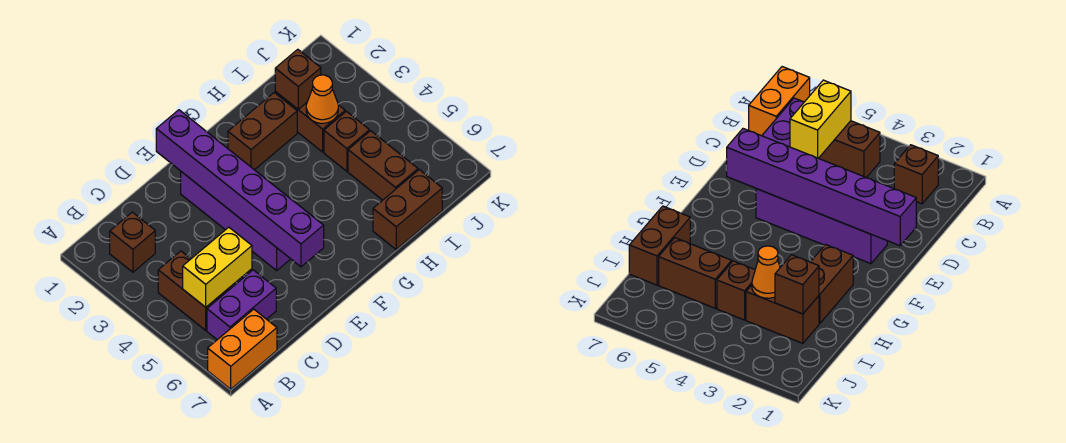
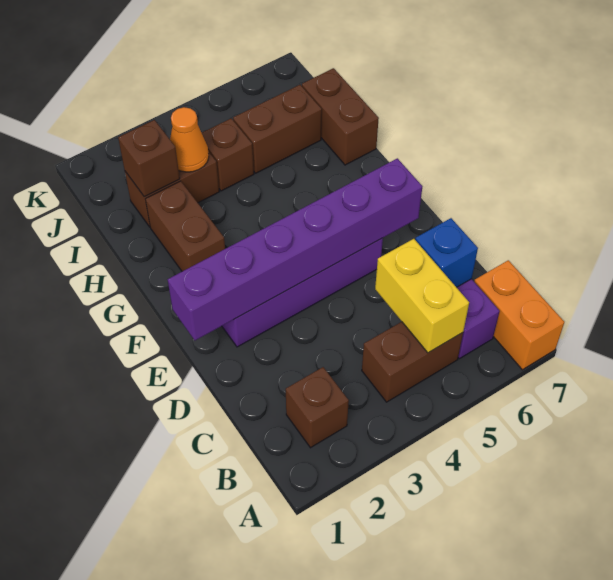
none -> blue 1x1 brick [416,218,478,287]

